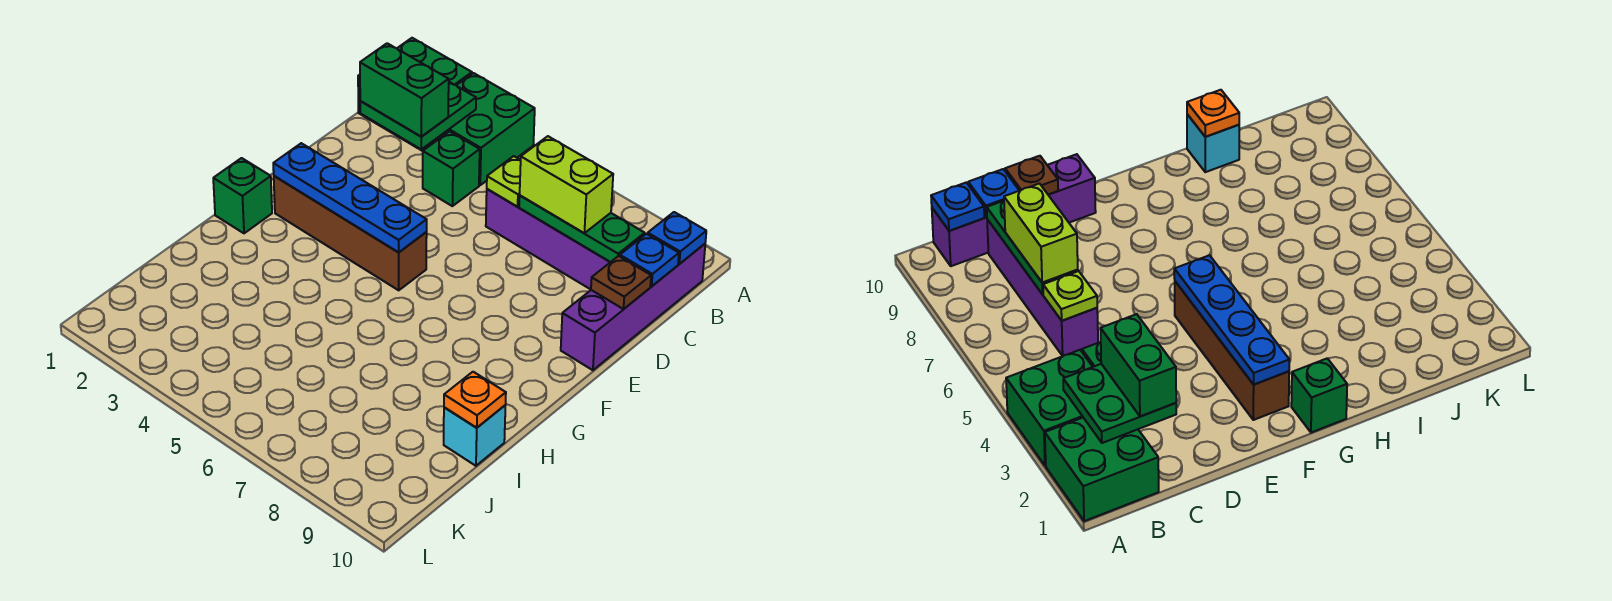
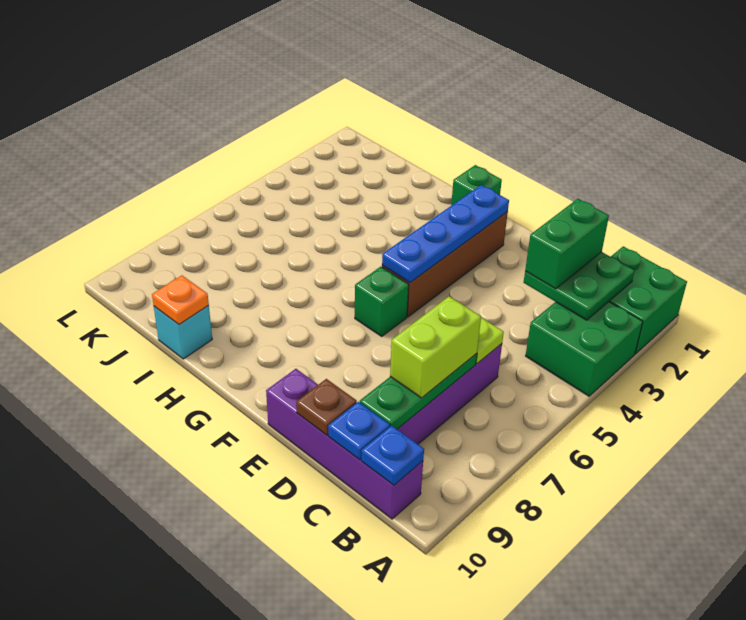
green 1x1 brick [423,131,480,206] -> green 1x1 brick moved to [355,267,409,336]

